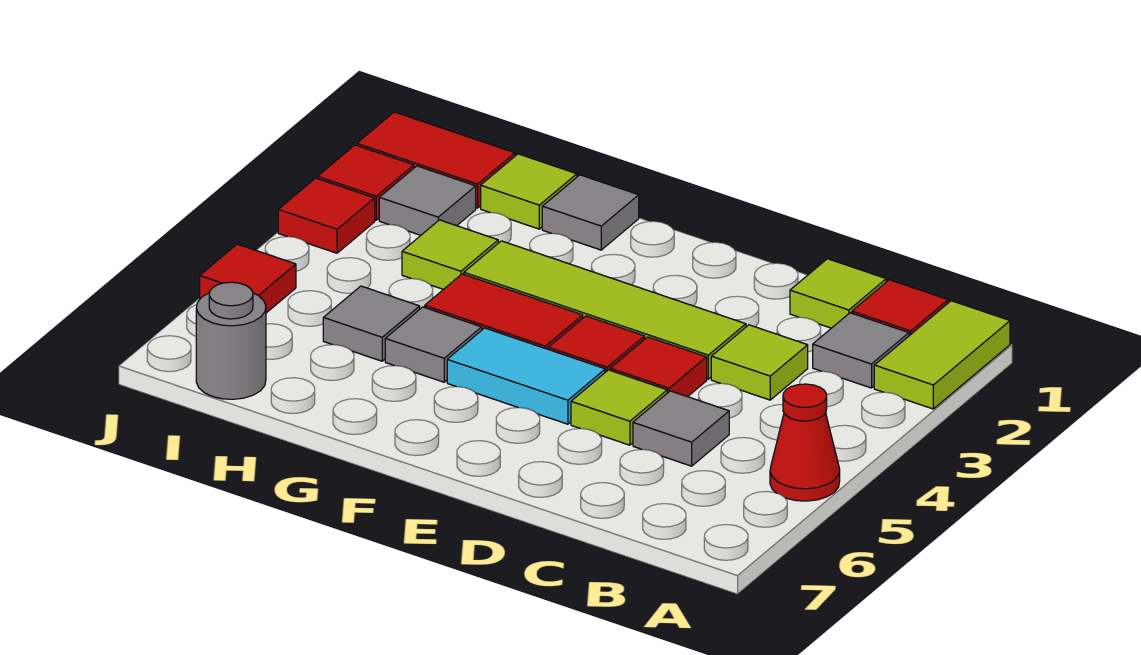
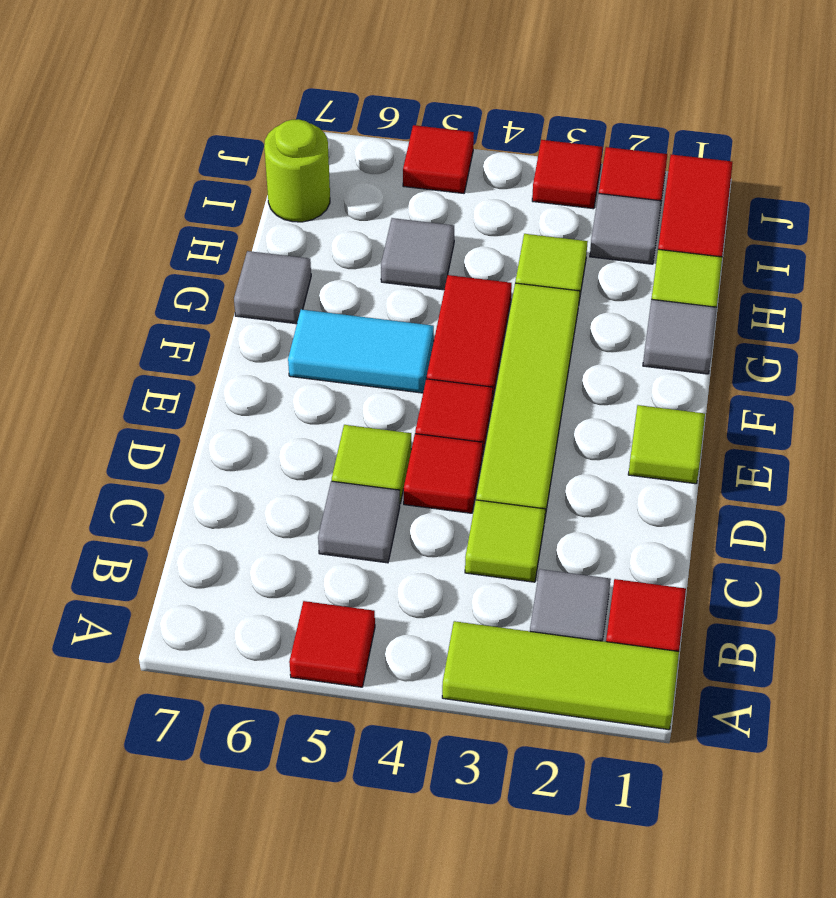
lime 1x2 tile [874,301,1010,409] -> lime 1x3 tile [442,621,679,730]
red 1x1 cone [770,384,840,501] -> red 1x1 tile [289,601,375,687]
lime 1x1 tile [790,259,886,328] -> lime 1x1 tile moved to [628,405,705,484]
cyan 1x2 tile [447,328,605,424] -> cyan 1x2 tile turned to [288,309,434,393]
grey 1x1 tile [385,307,482,382] -> grey 1x1 tile moved to [234,251,311,324]
grey 1x1 round brick [196,282,266,399] -> lime 1x1 round brick [264,119,330,222]

